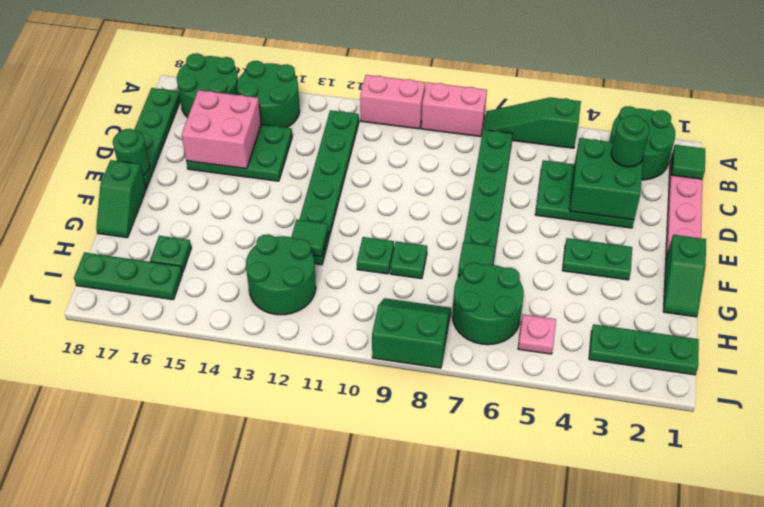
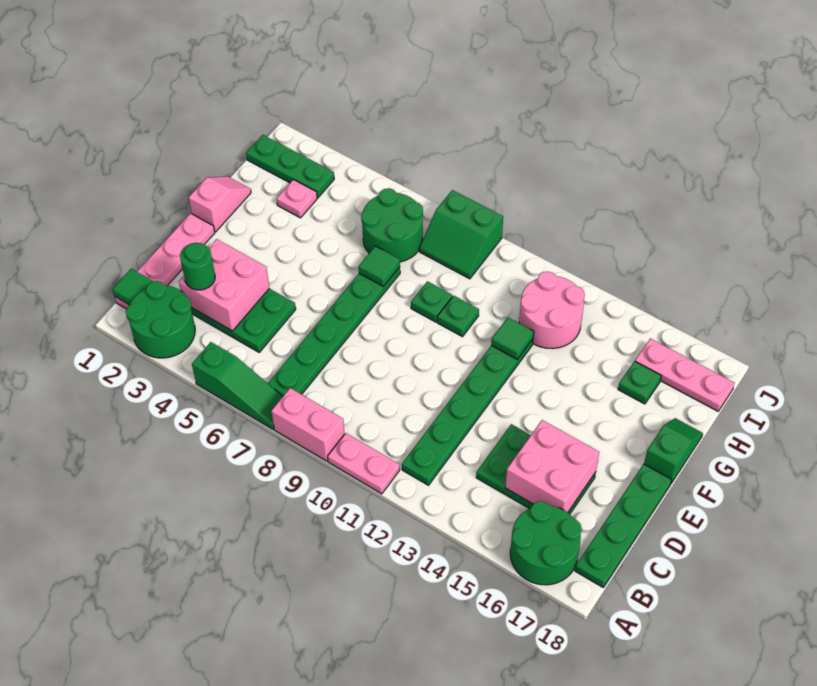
pink 1x2 brick [360,75,425,129] -> pink 1x2 plate [328,433,400,494]
green 2x2 round brick [237,61,300,128] -> none
green 2x2 brick [570,138,643,220] -> pink 2x2 brick [179,239,269,331]
green 1x1 round brick [113,129,150,175] -> none
green 1x2 slope [663,235,706,317] -> pink 1x2 slope [189,176,251,232]
green 1x2 plate [562,238,632,280] -> none
green 2x2 round brick [246,234,316,315] -> pink 2x2 round brick [519,272,585,349]
pink 1x1 plate [518,314,556,354] -> pink 1x1 plate moved to [277,180,317,218]
green 1x3 plate [74,252,182,300] -> pink 1x3 plate [635,338,735,411]

